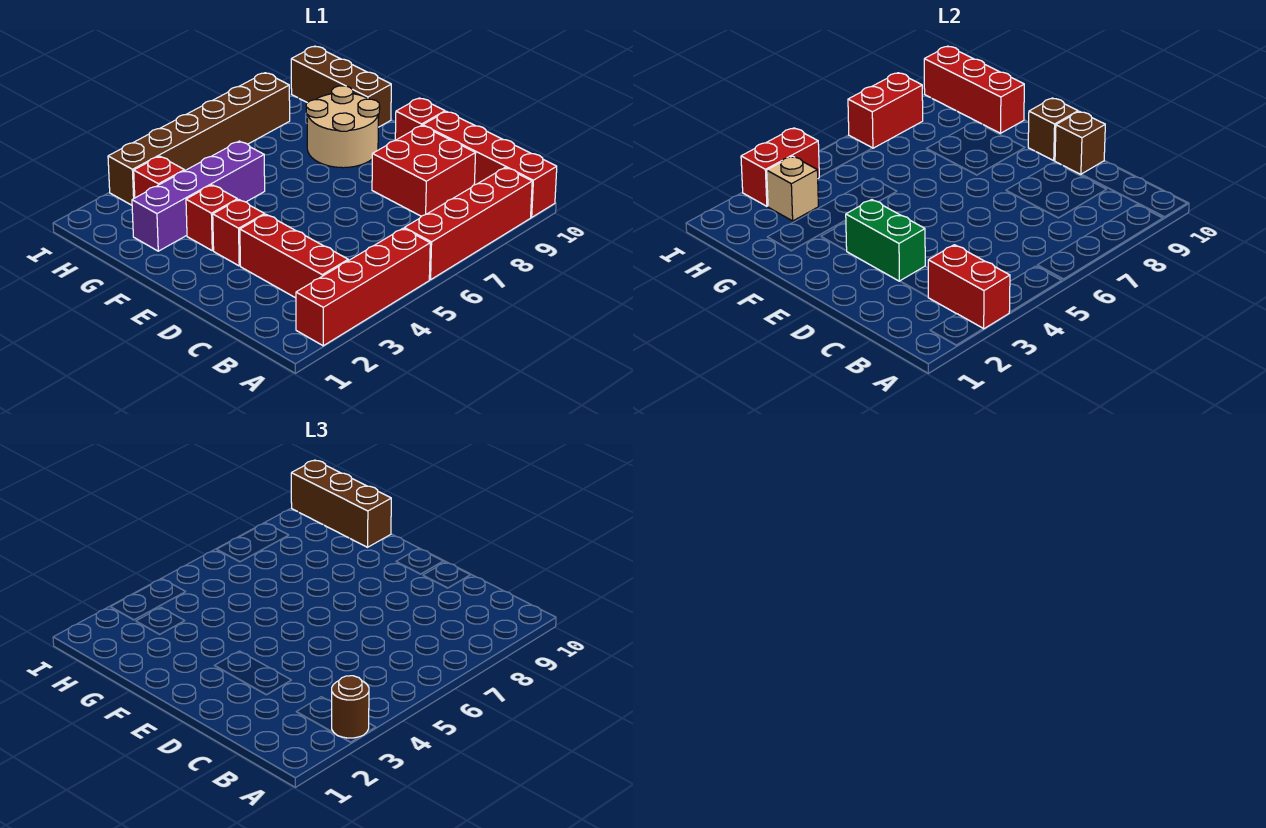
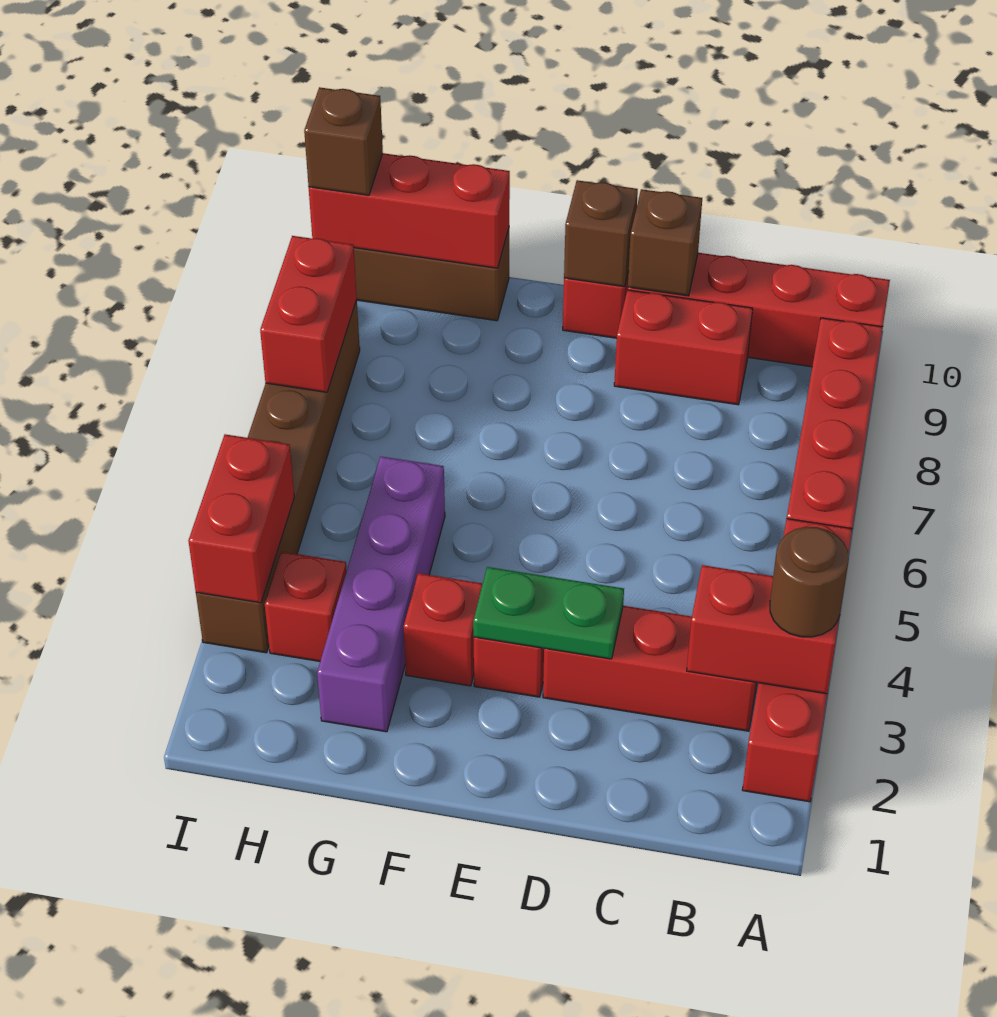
red 2x2 brick [372,126,476,216] -> red 1x2 brick [614,290,753,405]
green 1x2 brick [846,200,925,281] -> green 1x2 plate [473,567,624,659]
tan 2x2 round brick [306,86,380,168] -> none
brown 1x3 brick [291,460,391,547] -> brown 1x1 brick [304,87,383,195]
tan 1x1 brick [767,156,818,221] -> none

